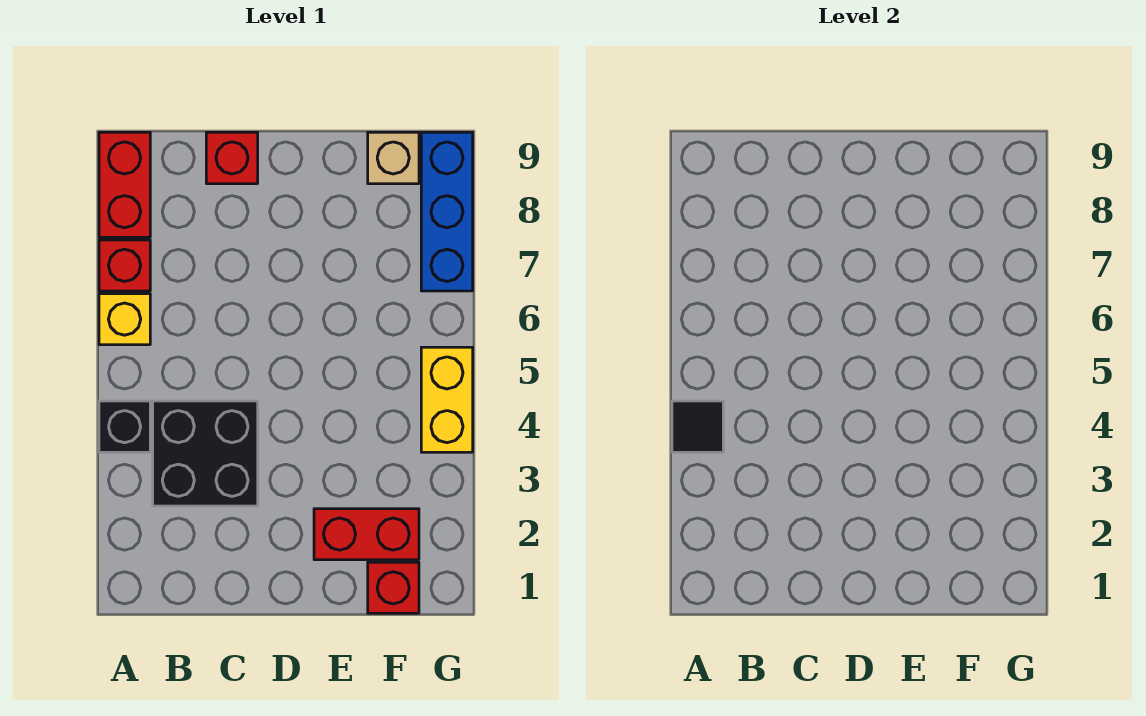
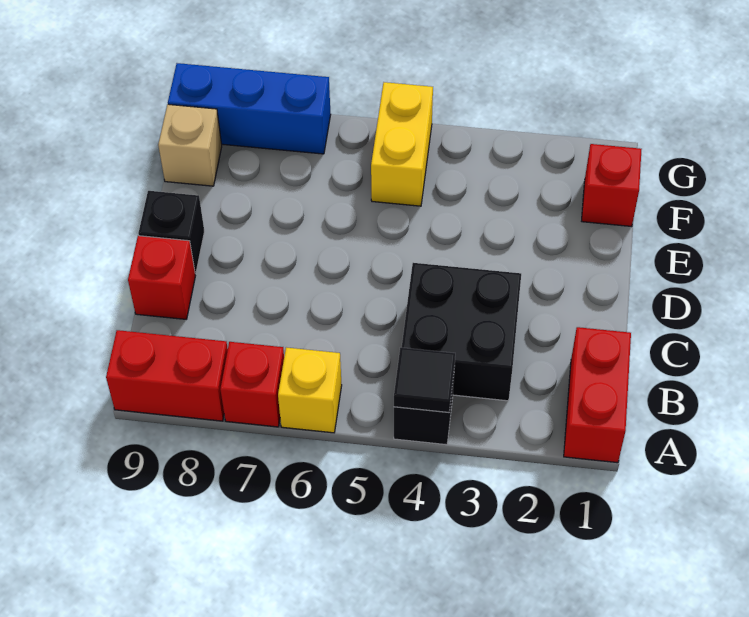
none -> black 1x1 brick [138,191,204,274]
red 1x2 brick [314,509,419,560] -> red 1x2 brick moved to [564,327,631,463]
yellow 1x2 brick [421,347,473,452] -> yellow 1x2 brick turned to [371,82,433,206]

